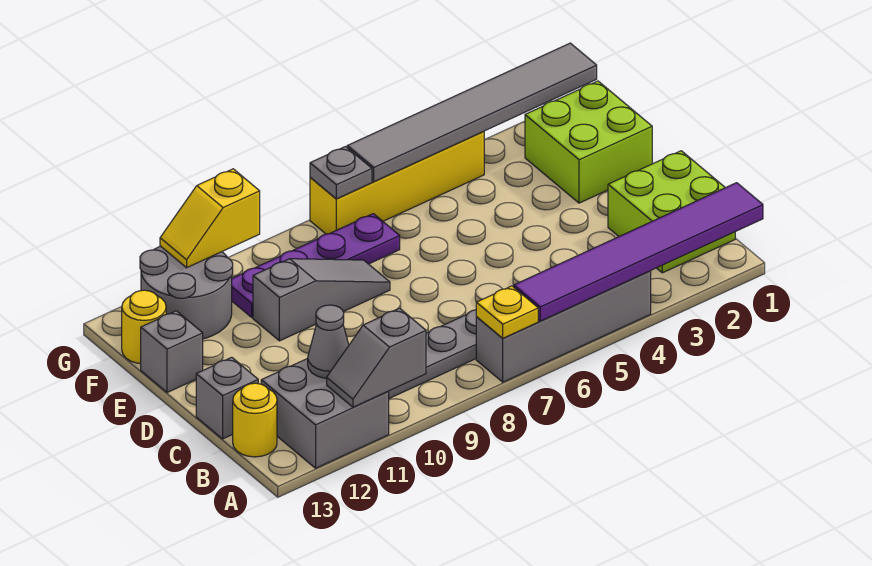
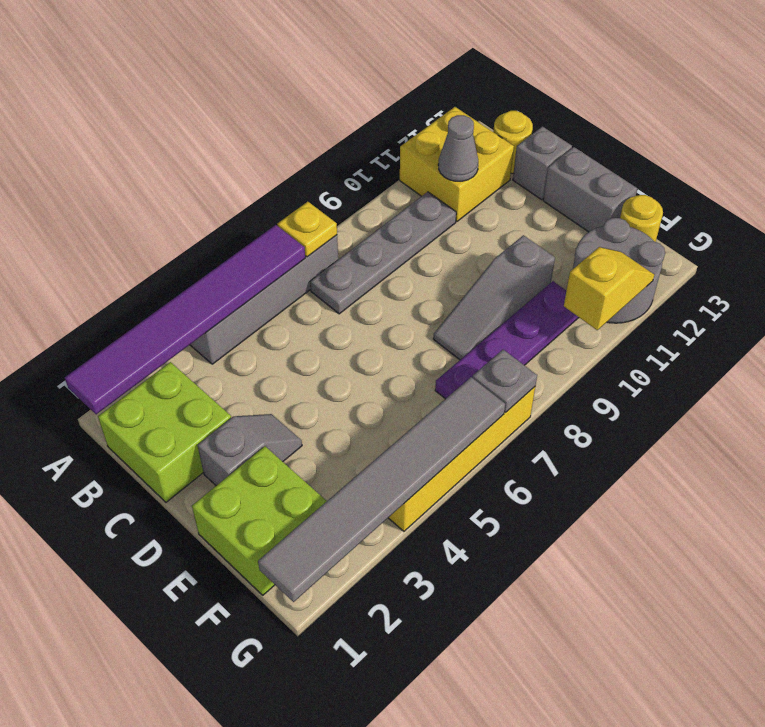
grey 1x2 slope [327,308,426,407] -> grey 1x2 slope moved to [198,414,302,486]
grey 2x2 brick [261,358,389,468] -> yellow 2x2 brick [400,107,514,221]
grey 1x1 brick [141,311,203,392] -> grey 1x2 brick [543,147,637,232]

